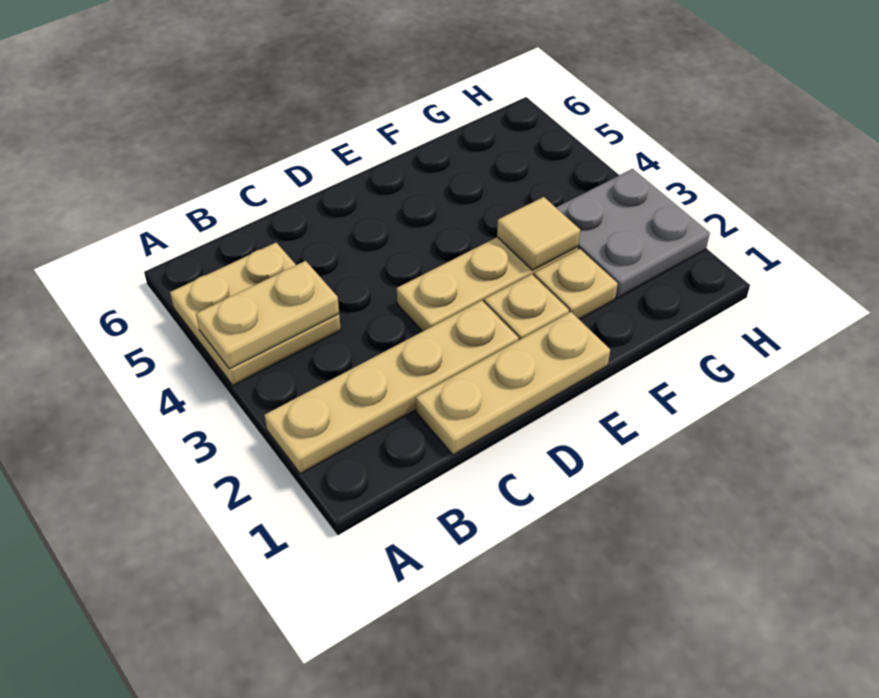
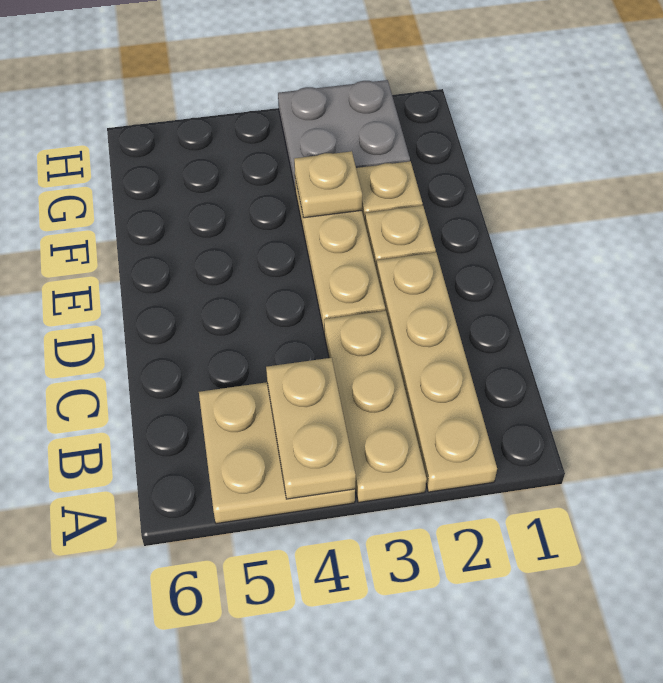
tan 1x3 plate [416,312,610,455] -> tan 1x3 plate moved to [324,311,427,502]
tan 1x1 tile [497,197,580,270] -> tan 1x1 plate [294,151,362,218]

